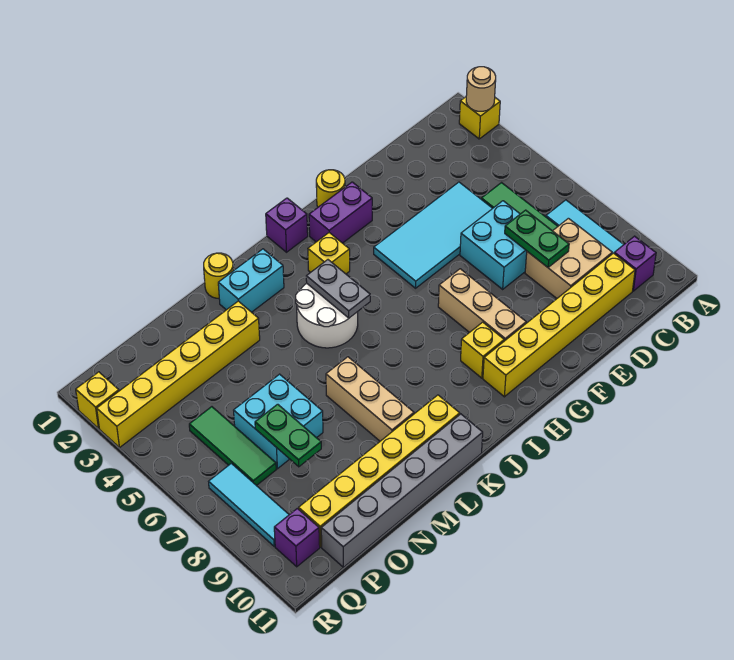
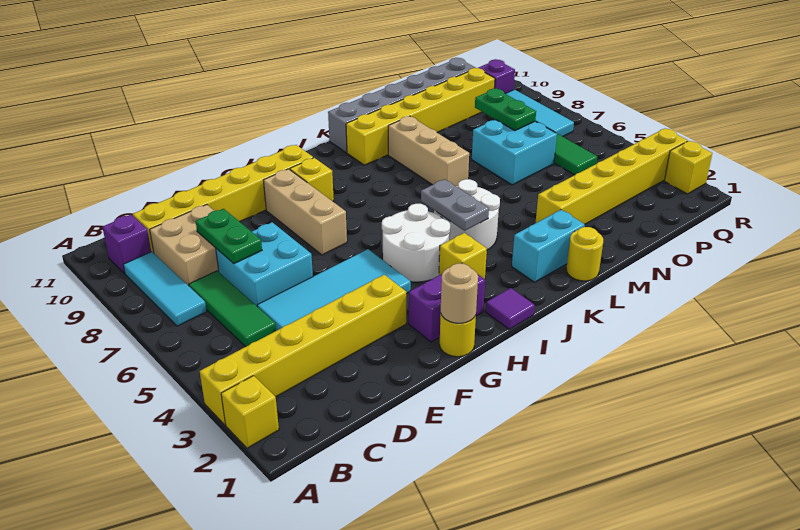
tan 1x1 round brick [466,67,496,111] -> tan 1x1 round brick moved to [441,263,478,323]
none -> yellow 1x6 brick [200,275,406,425]
none -> white 2x2 round brick [382,204,450,282]
purple 1x1 brick [266,198,308,252] -> purple 1x1 tile [486,288,535,329]

